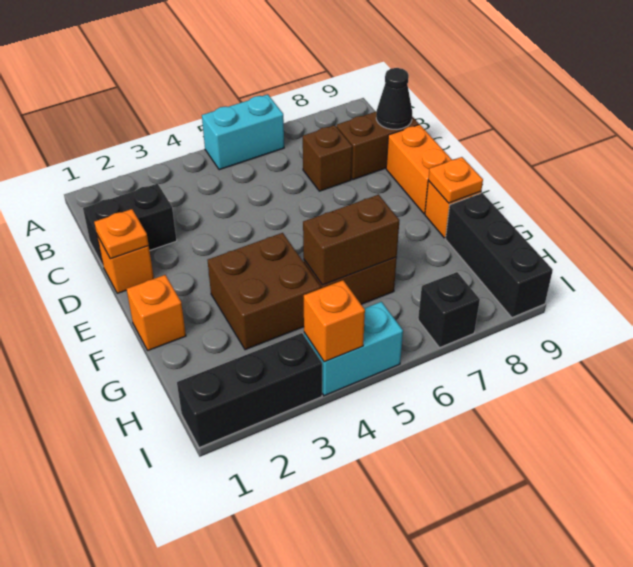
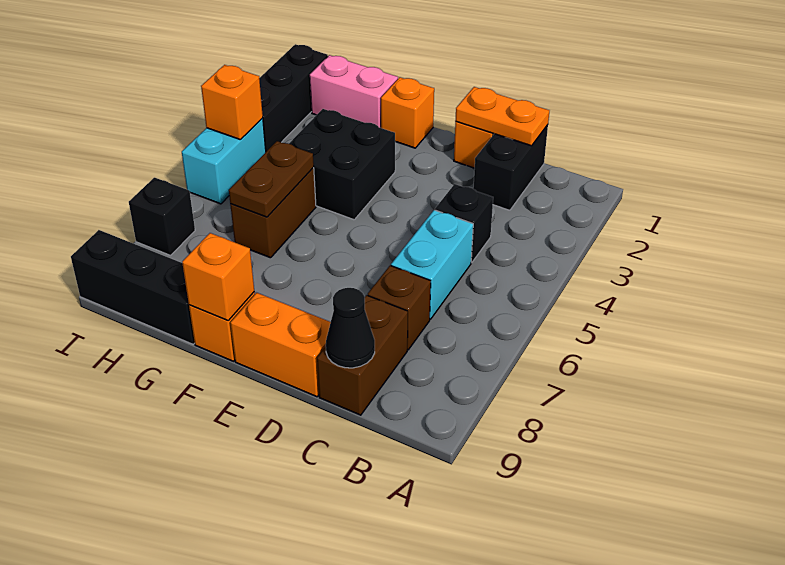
cyan 1x2 brick [202,94,284,170] -> cyan 1x2 brick moved to [391,210,473,319]
none -> black 1x1 brick [435,184,493,262]
orange 1x1 plate [94,209,149,259] -> orange 1x2 plate [455,87,549,146]
brown 2x2 brick [207,233,321,350] -> black 2x2 brick [289,109,395,220]
orange 1x1 plate [428,157,483,203] -> orange 1x1 brick [182,233,254,321]
none -> pink 1x2 brick [310,55,398,128]
brown 1x2 brick [303,195,400,285] -> brown 1x2 plate [229,141,314,217]

